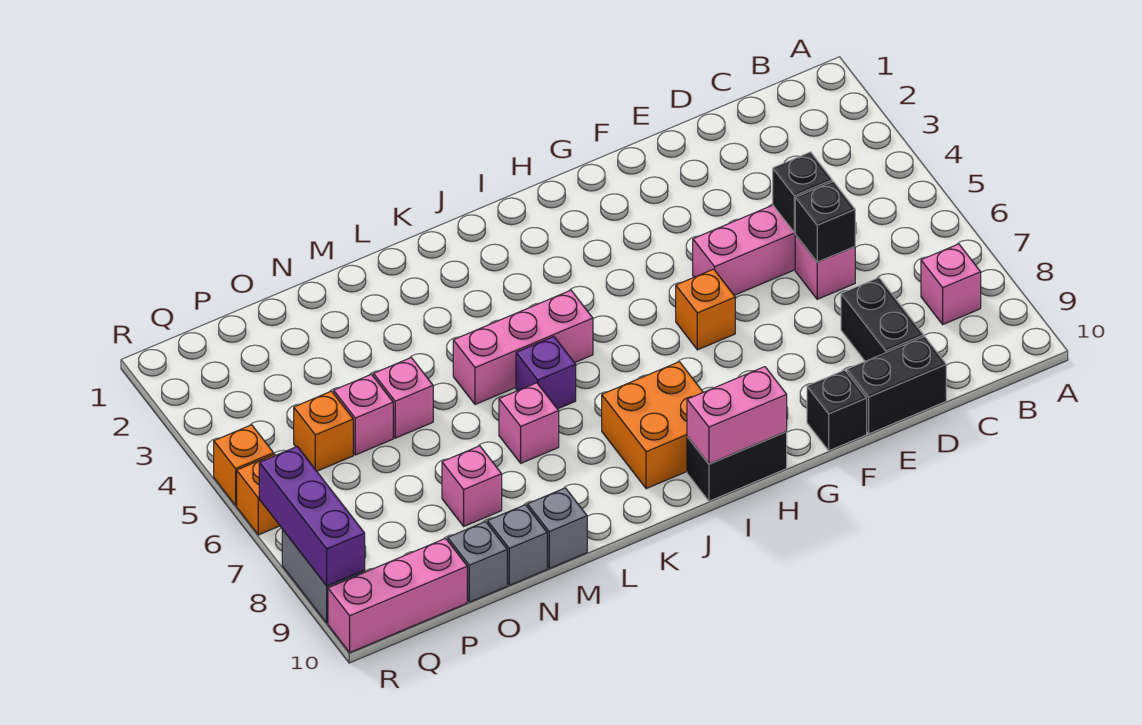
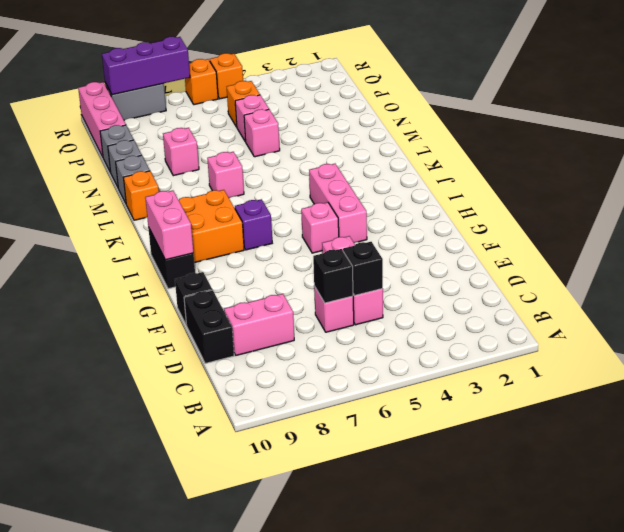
pink 1x1 brick [921,244,981,324] -> pink 1x1 brick moved to [301,202,339,253]
black 1x2 brick [841,278,924,361] -> pink 1x2 brick [224,294,294,355]
orange 1x1 brick [676,269,735,350] -> orange 1x1 brick moved to [123,171,159,220]
pink 1x3 brick [453,290,593,405] -> pink 1x3 brick moved to [309,164,367,243]
purple 1x1 brick [516,337,576,409] -> purple 1x1 brick moved to [235,199,272,250]

